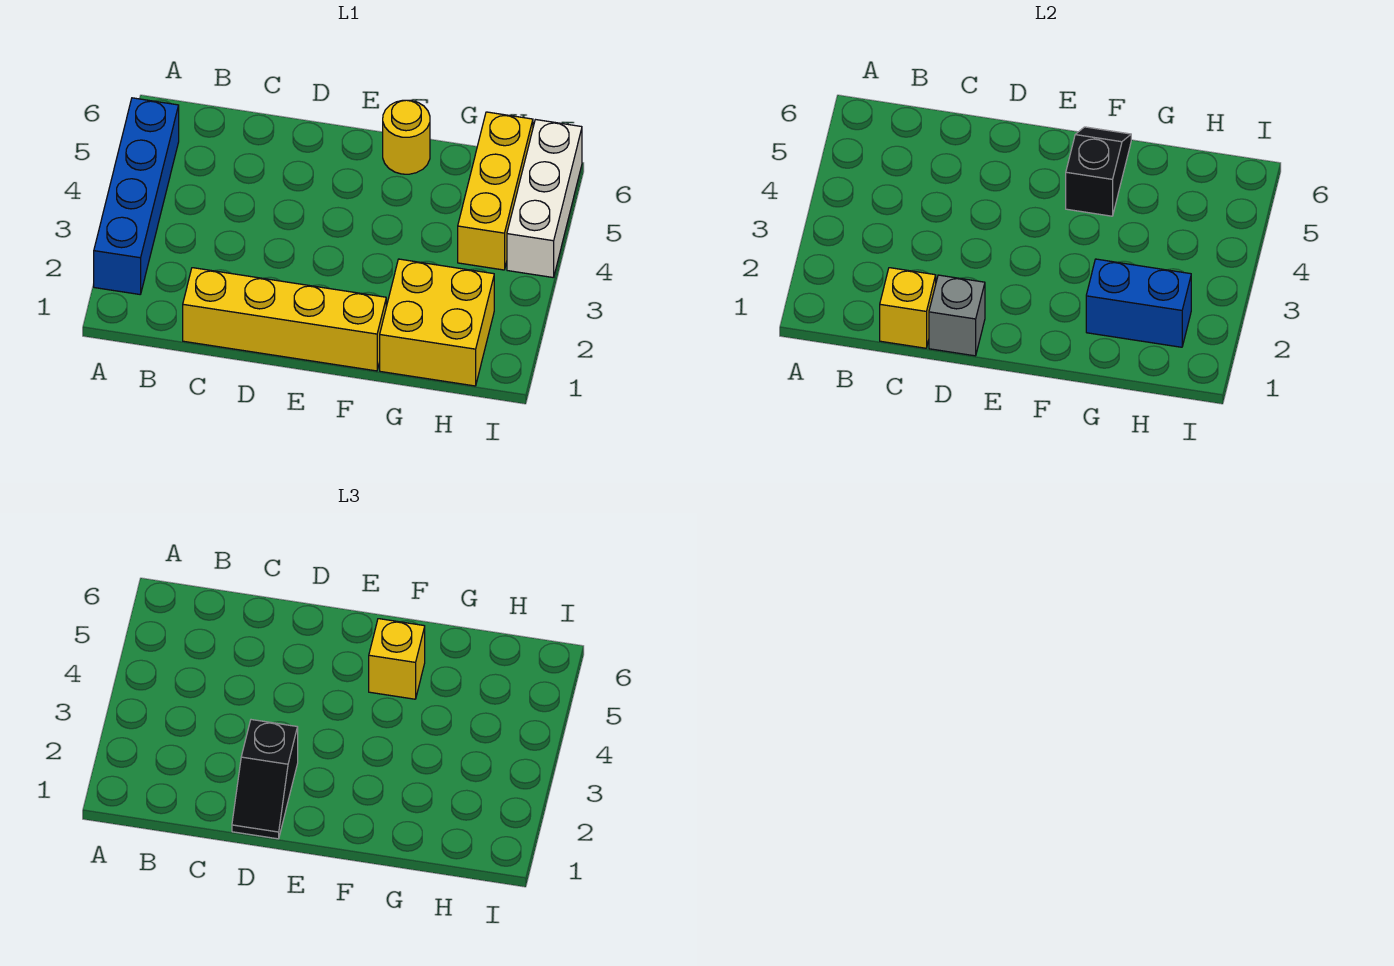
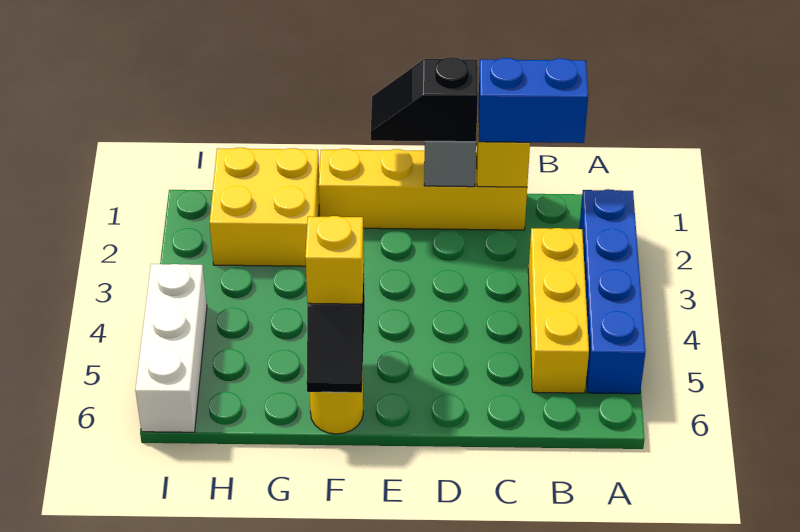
black 1x2 slope [232,720,298,839] -> black 1x2 slope turned to [371,57,478,142]
blue 1x2 brick [1086,259,1191,347] -> blue 1x2 brick moved to [478,58,588,143]
yellow 1x3 brick [458,112,533,270] -> yellow 1x3 brick moved to [528,228,589,393]

